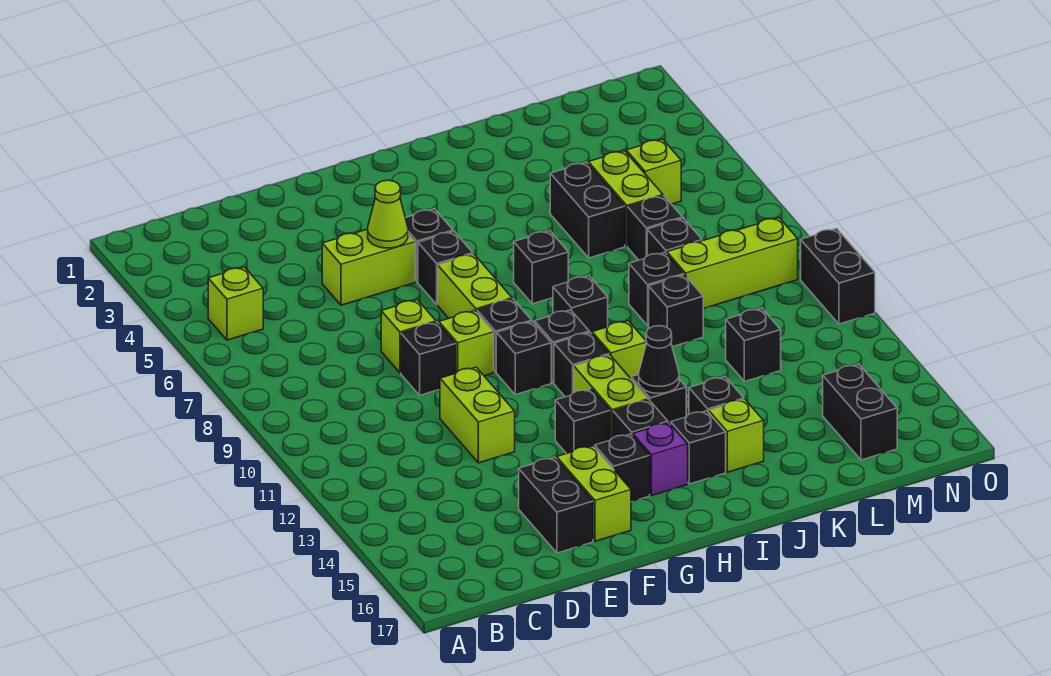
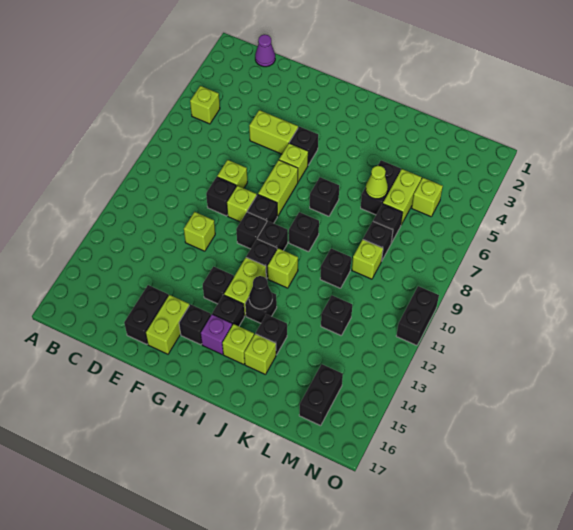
none -> purple 1x1 cone [255,35,275,67]
lime 1x2 brick [440,367,515,463] -> lime 1x1 brick [184,212,215,251]
lime 1x1 cone [368,180,408,248] -> lime 1x1 cone moved to [366,166,388,199]
black 1x1 brick [418,231,473,304] -> lime 1x1 brick [279,143,308,182]
black 1x1 brick [671,411,726,484] -> lime 1x1 brick [222,324,254,365]
black 1x1 brick [629,252,684,325] -> none
lime 1x3 brick [667,218,798,309] -> lime 1x1 brick [352,240,383,279]

